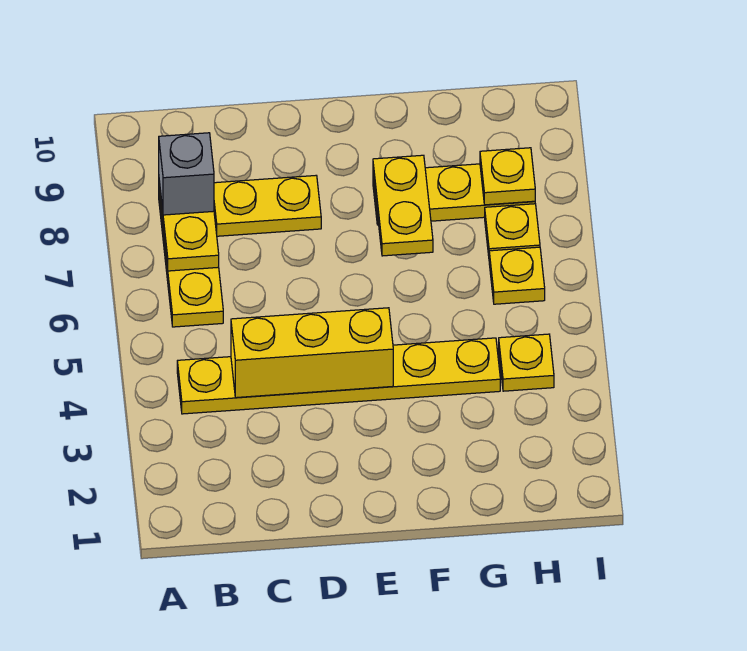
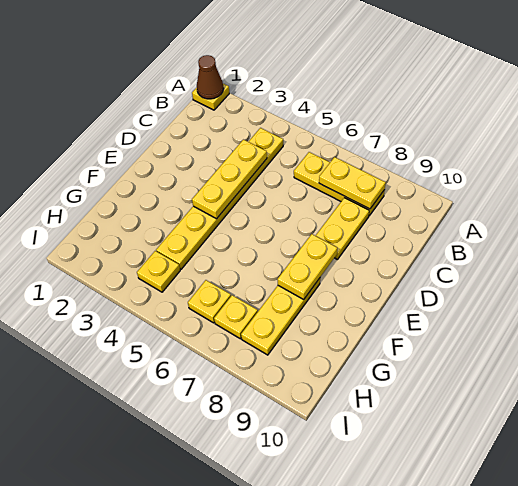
none -> brown 1x1 cone [197,55,224,99]
grey 1x1 brick [159,133,214,215] -> none
yellow 1x3 brick [231,308,393,398] -> yellow 1x3 plate [192,140,267,219]
yellow 1x2 plate [373,155,433,256] -> yellow 1x2 plate turned to [277,234,337,300]
yellow 1x1 plate [480,148,535,205] -> yellow 1x1 plate moved to [192,84,229,110]

